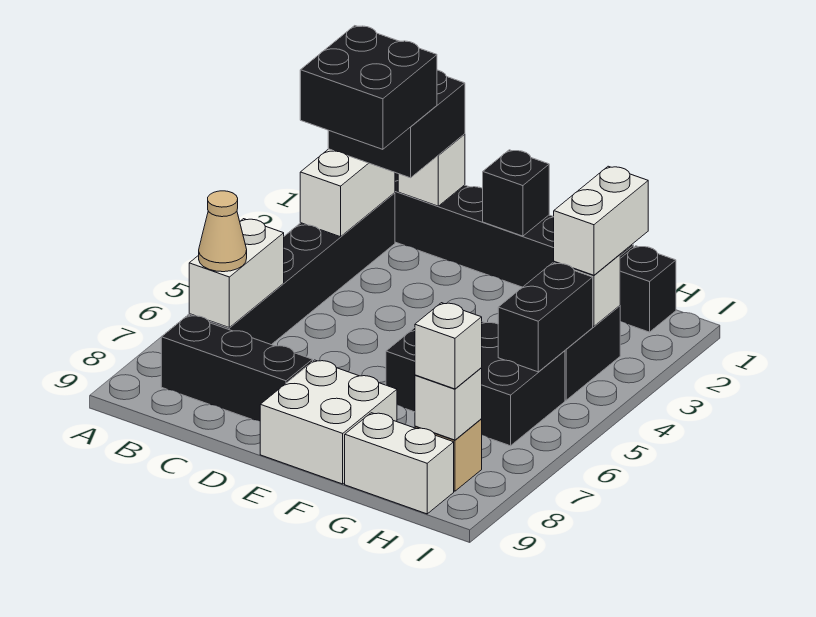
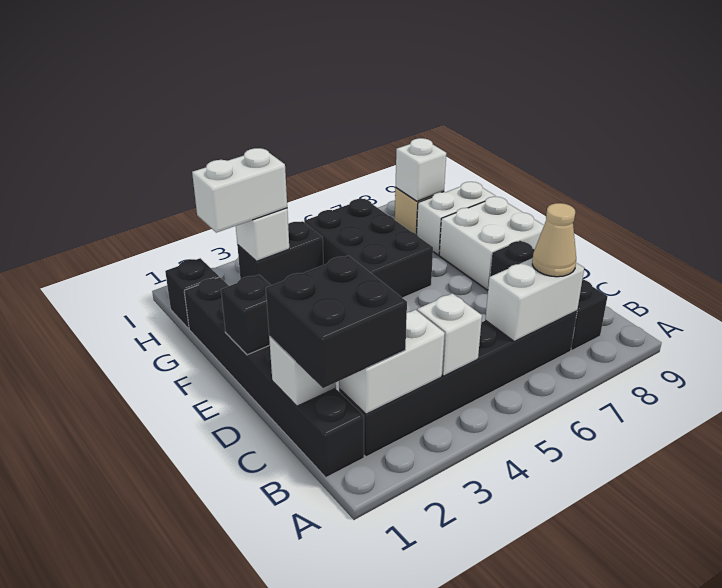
black 2x2 brick [300,26,437,149] -> none
white 1x2 brick [345,413,454,514] -> white 1x2 brick turned to [417,182,496,255]
black 1x2 brick [498,263,593,372] -> none
white 1x1 brick [415,303,482,389] -> white 1x1 brick moved to [417,293,482,376]

